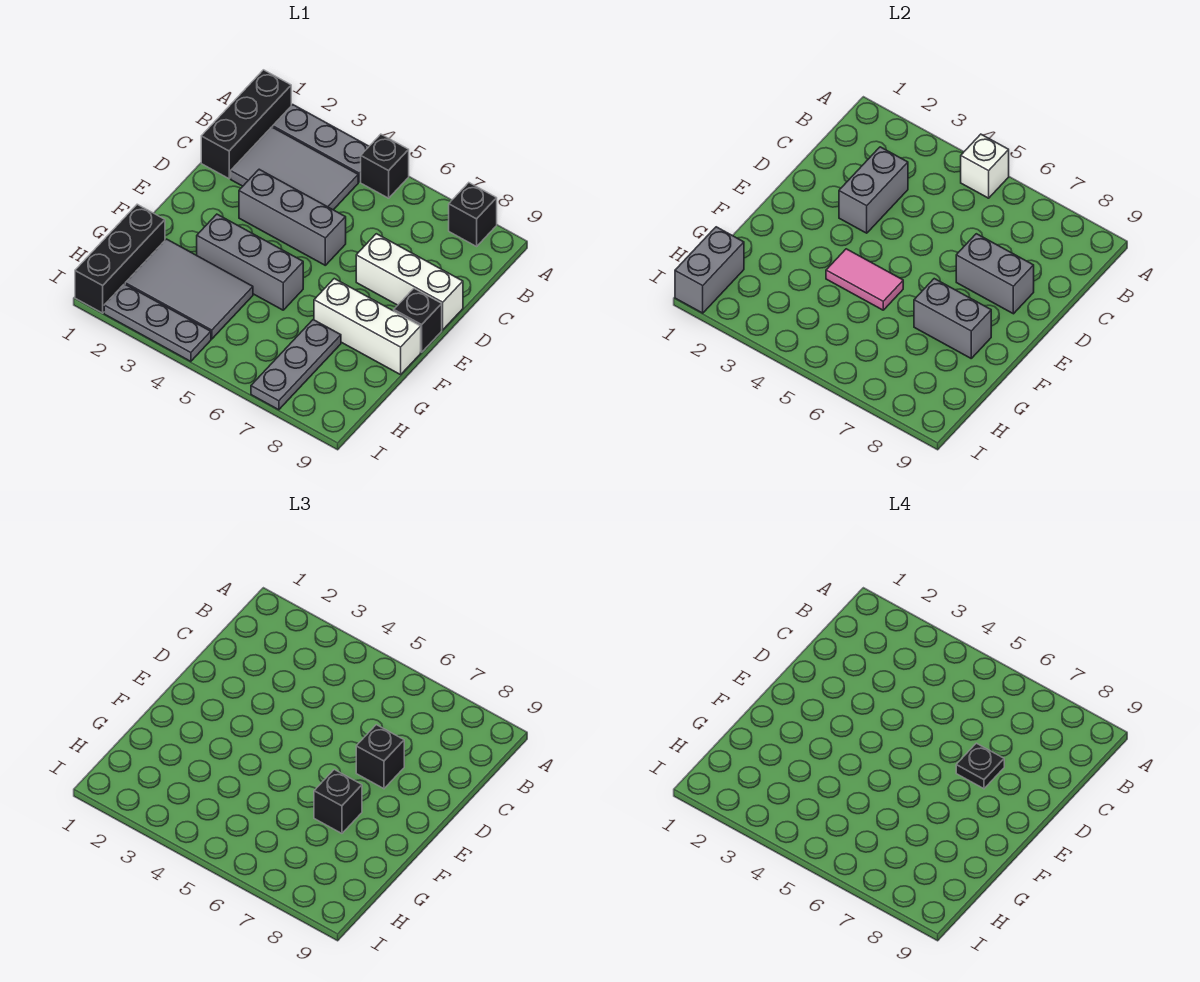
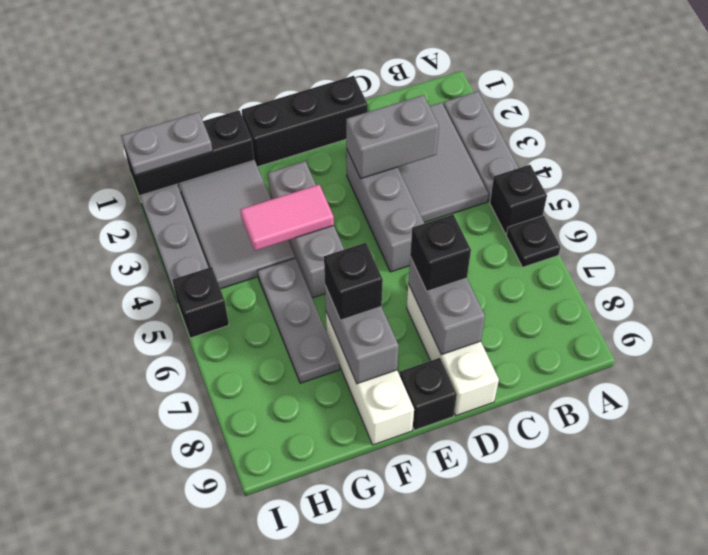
black 1x3 brick [201,70,291,179] -> black 1x3 brick moved to [242,76,368,167]
white 1x1 brick [961,134,1009,198] -> none
black 1x1 brick [449,183,497,246] -> black 1x1 brick moved to [172,267,229,338]
black 1x1 plate [956,743,1004,789] -> black 1x1 plate moved to [506,216,561,267]
pink 1x2 tile [826,249,903,310] -> pink 1x2 tile turned to [240,185,334,251]
grey 1x3 plate [251,320,341,410] -> grey 1x3 plate turned to [257,258,339,383]
grey 1x2 brick [675,227,744,313] -> grey 1x2 plate [121,112,213,175]

